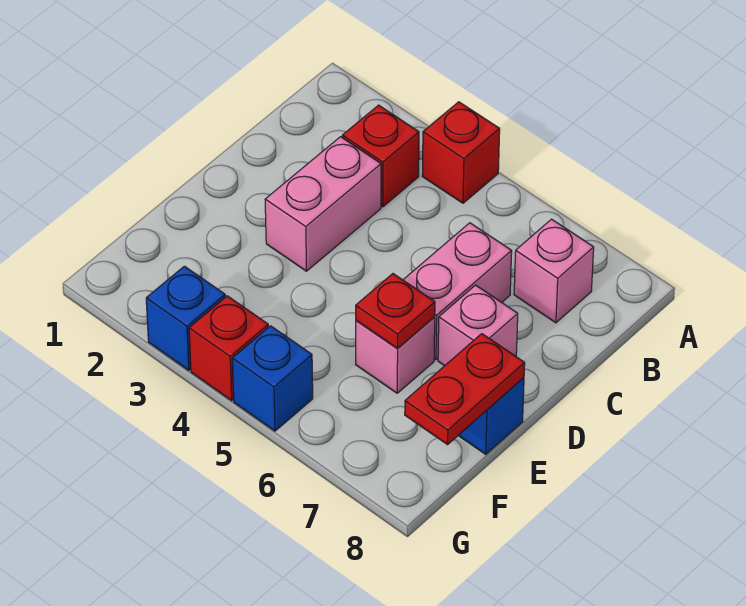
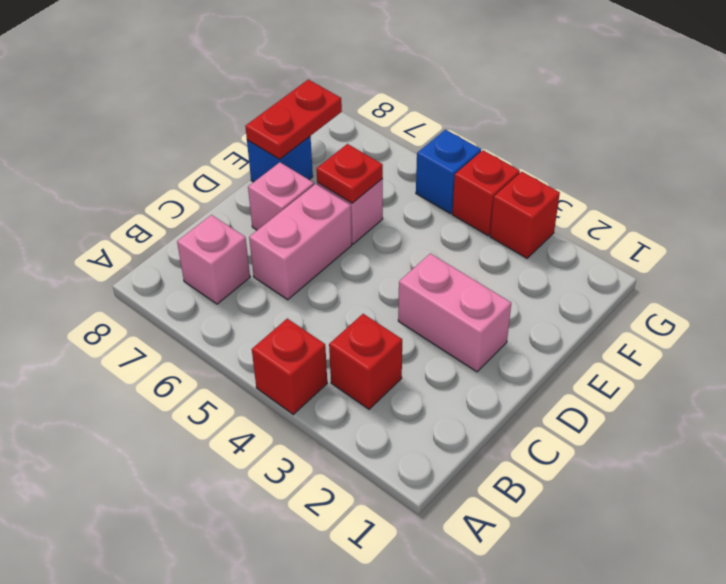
pink 1x2 brick [265,137,381,271] -> pink 1x2 brick turned to [398,253,511,372]
blue 1x1 brick [146,266,225,370] -> red 1x1 brick [490,172,560,258]

